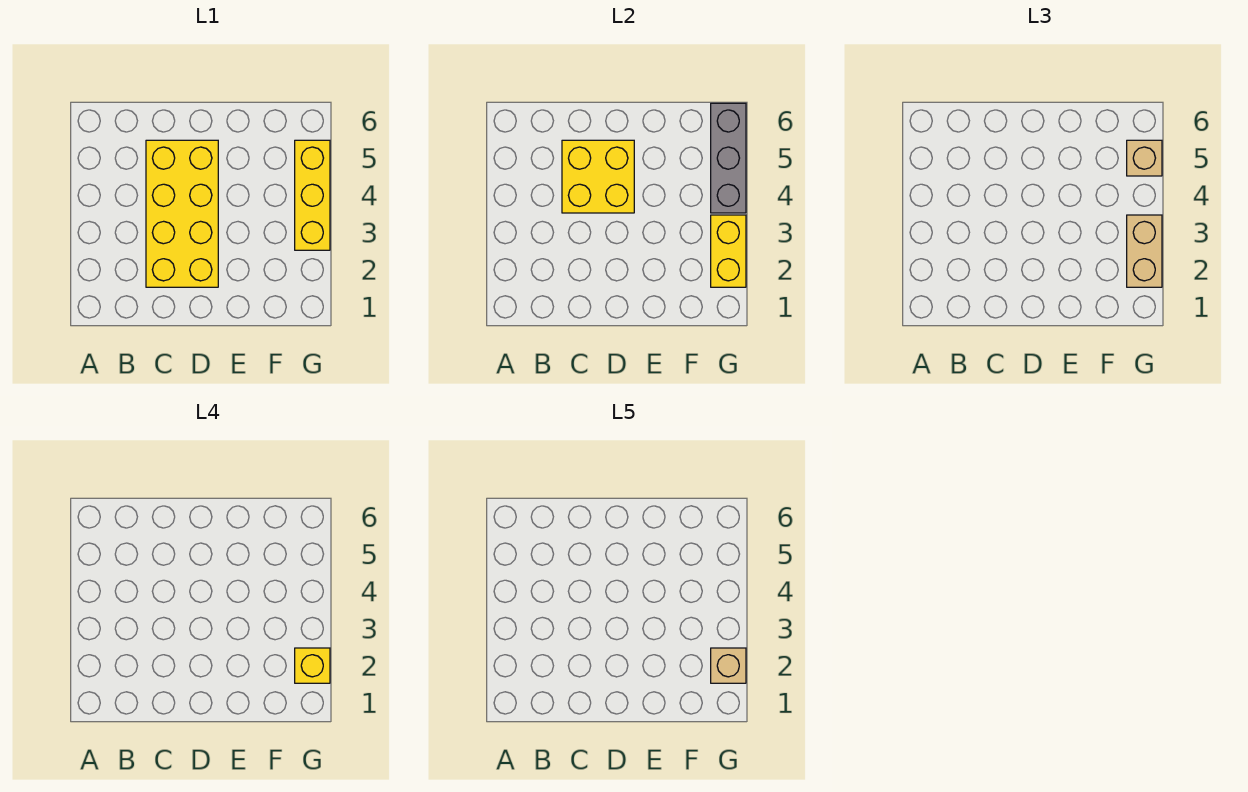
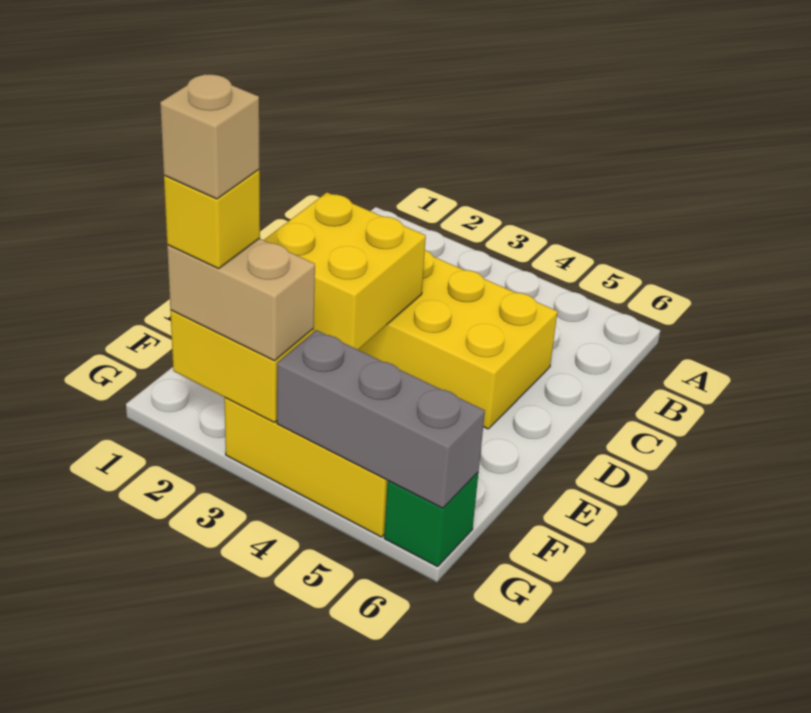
yellow 2x2 brick [562,140,634,213] -> yellow 2x2 brick moved to [264,193,426,350]
tan 1x1 brick [1127,140,1162,176] -> none
none -> green 1x1 brick [384,472,479,567]

